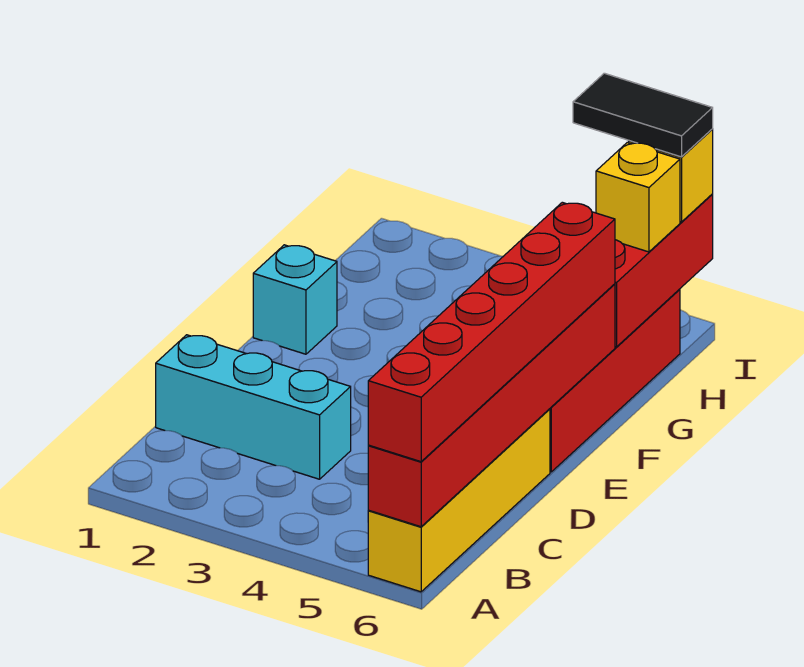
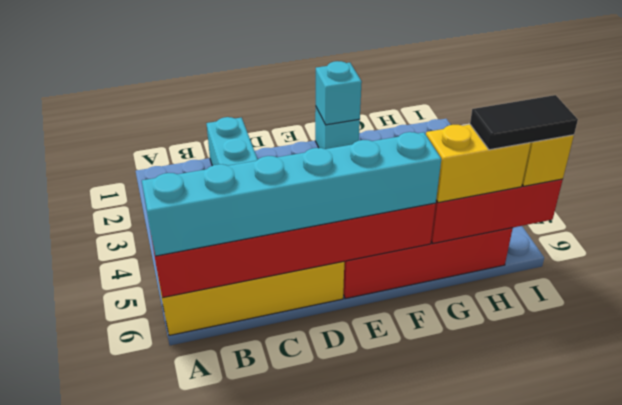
red 1x6 brick [368,202,615,462] -> cyan 1x6 brick [142,132,441,256]
none -> cyan 1x1 brick [316,61,362,125]
yellow 1x1 brick [596,143,680,252] -> yellow 1x2 brick [426,125,531,203]
black 1x2 tile [573,73,713,157] -> black 1x2 tile turned to [470,95,578,150]

